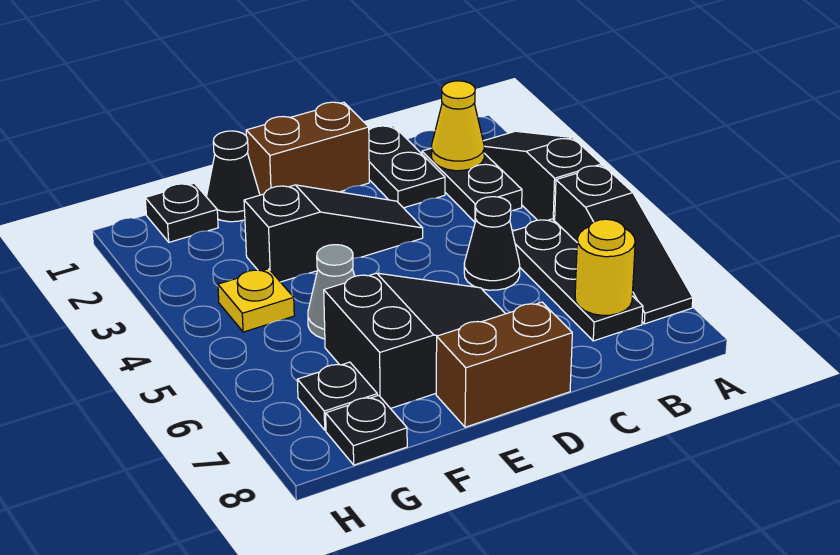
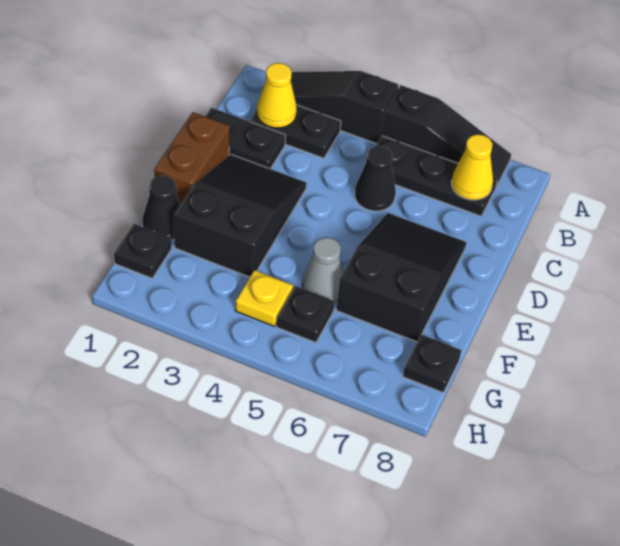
yellow 1x1 round brick [575,219,635,315] -> yellow 1x1 cone [451,134,493,200]
black 1x3 slope [244,185,423,282] -> black 2x3 slope [174,155,307,277]
brown 1x2 brick [436,302,572,427] -> none
black 1x1 plate [297,362,377,430] -> black 1x1 plate moved to [277,286,335,343]

